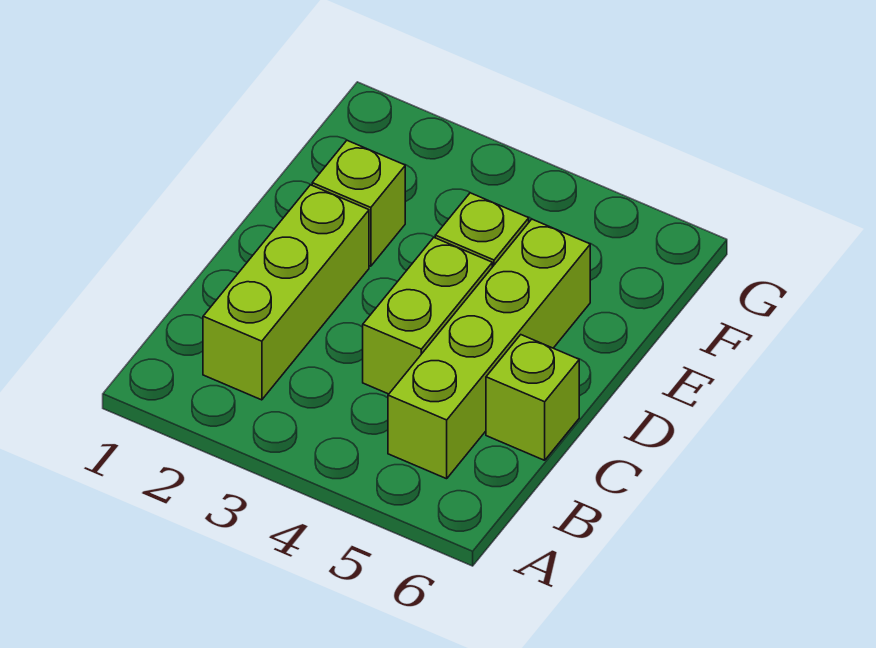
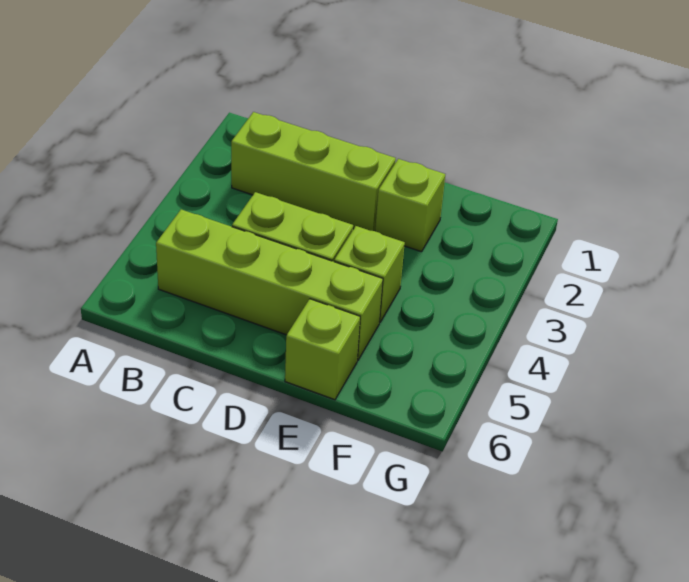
lime 1x1 brick [486,335,579,460] -> lime 1x1 brick moved to [285,299,360,400]

